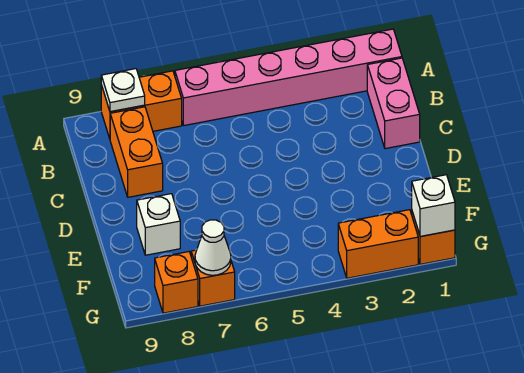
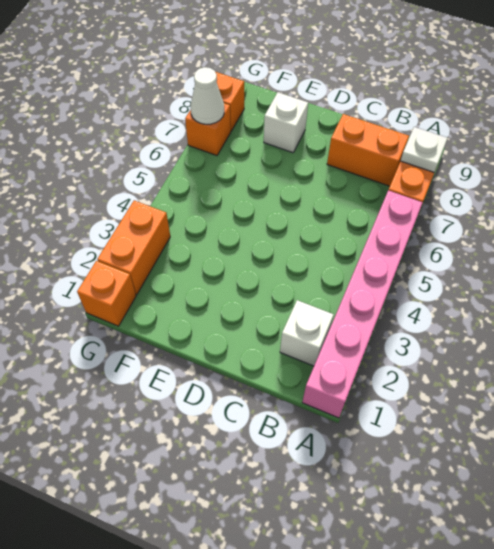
pink 1x2 brick [367,58,420,149] -> none
white 1x1 brick [412,175,455,236] -> white 1x1 brick moved to [280,300,334,366]

